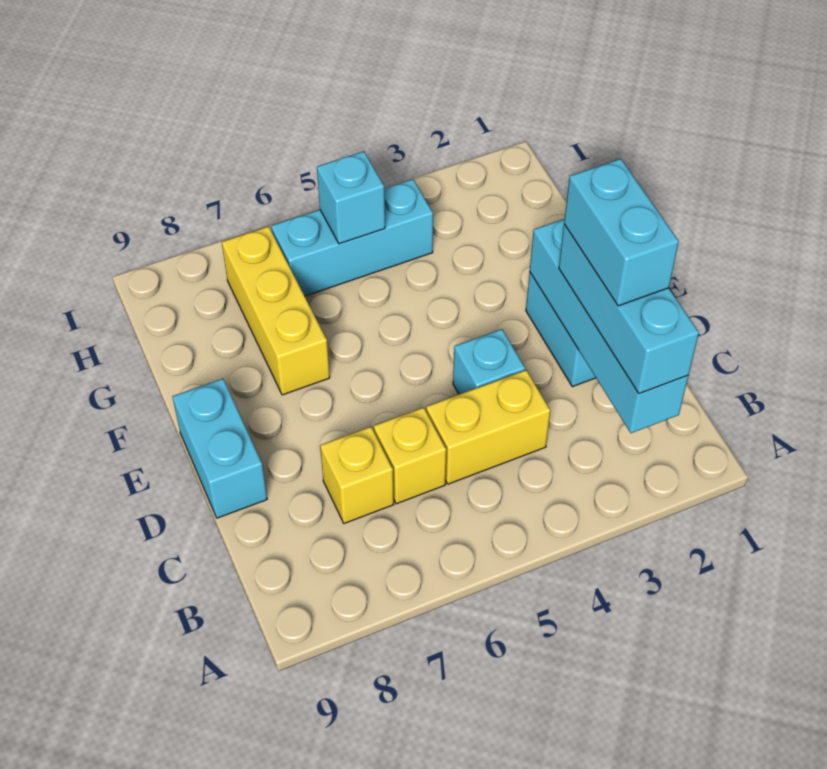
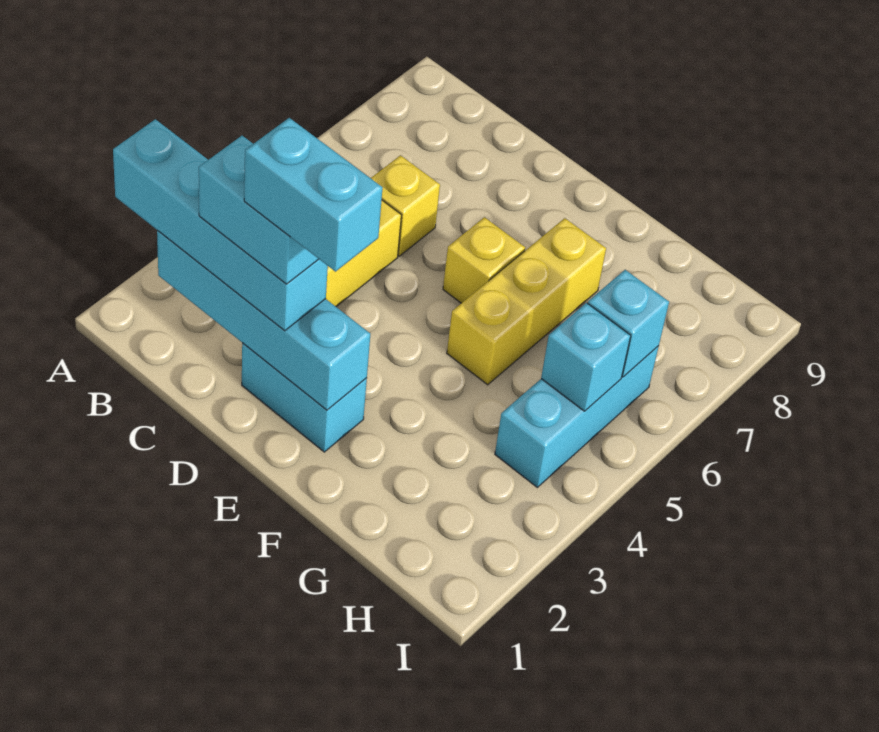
cyan 1x3 brick [559,224,699,393] -> cyan 1x4 brick [113,119,328,331]
yellow 1x1 brick [320,427,394,523] -> yellow 1x1 brick moved to [443,217,525,303]
cyan 1x1 brick [453,329,525,394] -> cyan 1x1 brick moved to [588,270,669,377]
cyan 1x2 brick [172,379,267,518] -> cyan 1x2 brick moved to [244,118,382,272]
yellow 1x3 brick [222,226,330,395] -> yellow 1x3 brick turned to [447,218,606,385]

